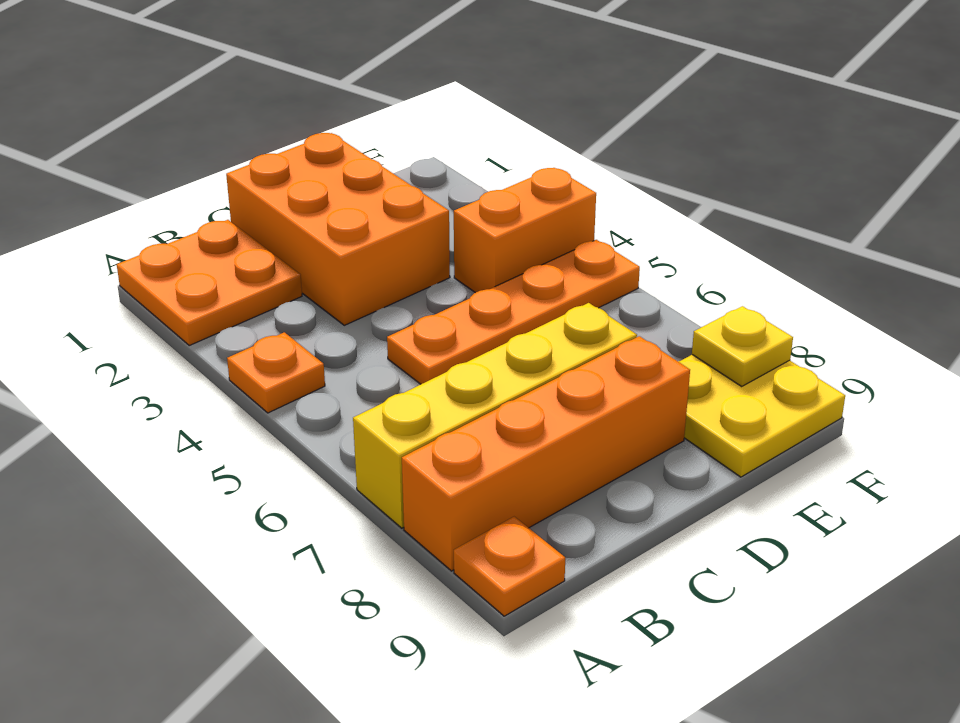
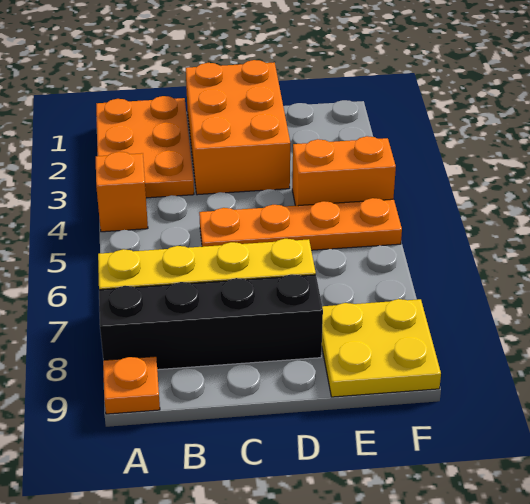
orange 2x2 plate [117,220,302,345] -> orange 2x3 plate [96,96,194,198]
orange 1x1 plate [227,332,325,413] -> orange 1x1 brick [96,152,148,232]
orange 1x4 brick [402,336,690,571] -> black 1x4 brick [99,274,323,370]
yellow 1x1 plate [692,306,793,386] -> none

